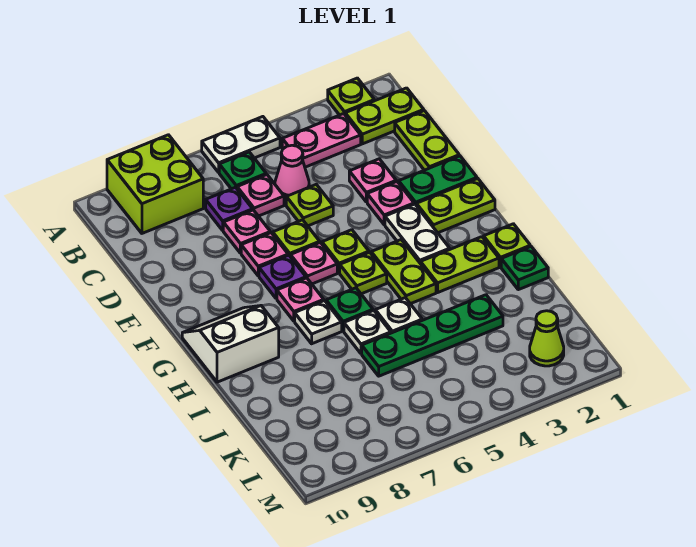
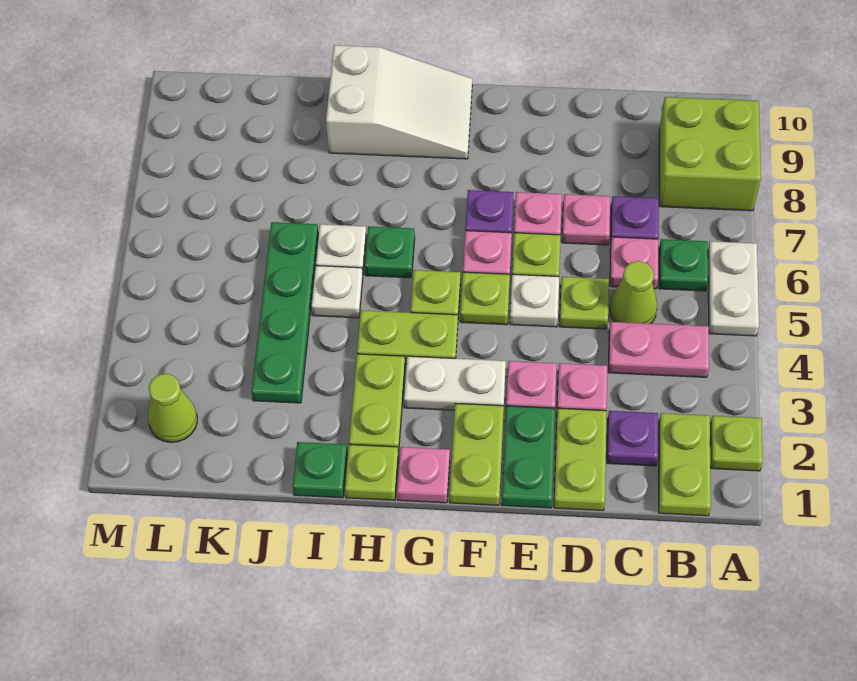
pink 1x2 plate [282,114,361,167] -> pink 1x2 plate turned to [608,322,709,377]
lime 1x2 plate [395,111,459,170] -> lime 1x2 plate turned to [554,408,607,510]
none -> purple 1x1 plate [607,411,658,466]
pink 1x1 cone [275,145,309,200] -> lime 1x1 cone [610,261,657,324]
pink 1x1 plate [277,278,324,321] -> pink 1x1 plate moved to [397,447,450,503]
white 2x2 slope [182,306,279,382] -> white 2x3 slope [326,45,472,159]
white 1x1 plate [295,301,342,344] -> white 1x1 plate moved to [510,274,559,327]

